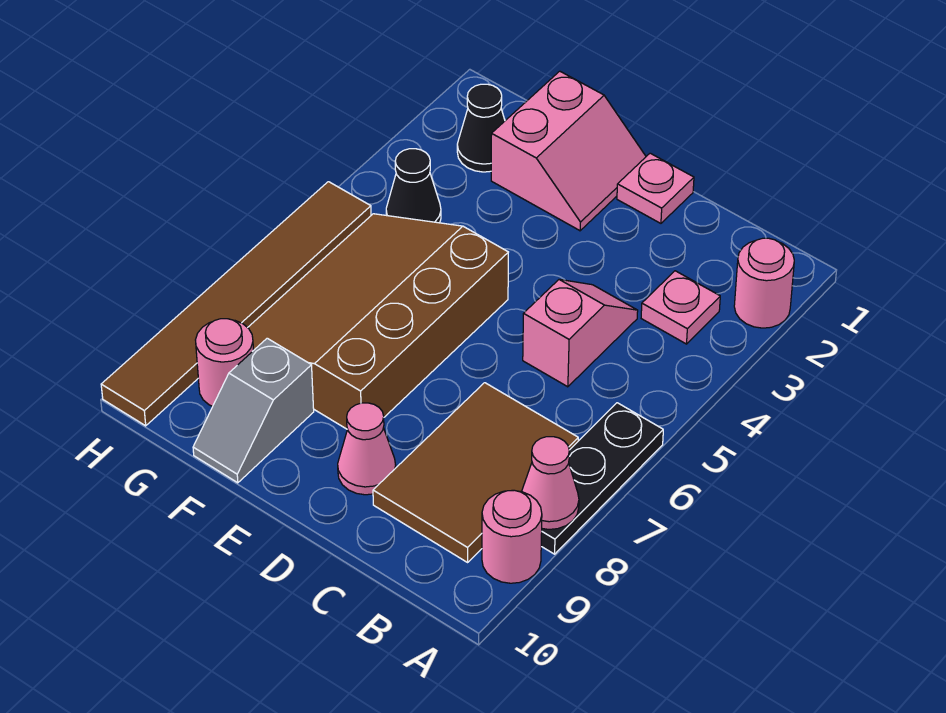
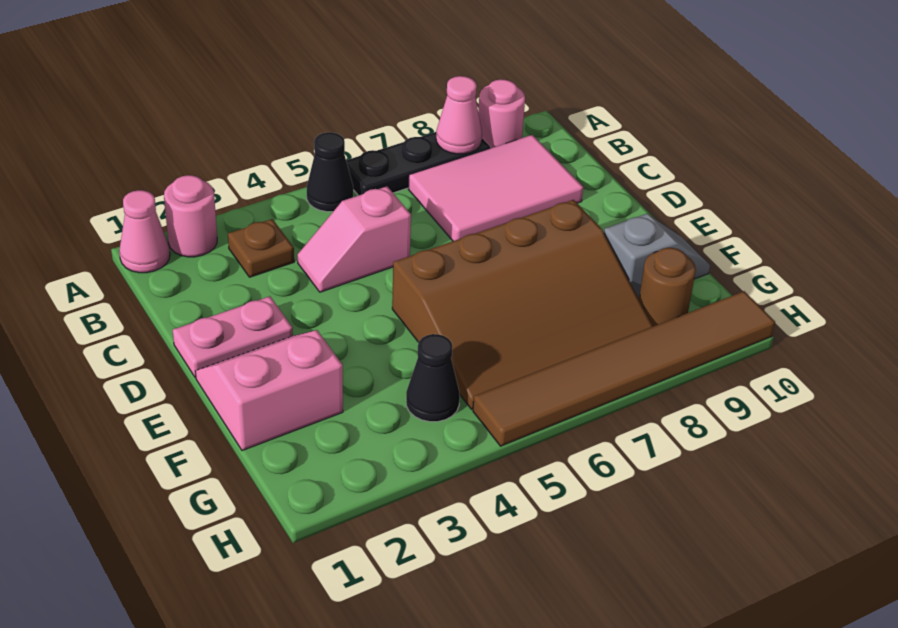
pink 1x1 plate [641,271,720,344] -> brown 1x1 plate [228,219,294,277]
brown 2x3 tile [373,383,578,562] -> pink 2x3 tile [408,135,583,241]
pink 1x1 plate [617,153,694,223] -> pink 1x2 plate [173,296,293,378]
pink 1x1 cone [338,403,396,495] -> pink 1x1 cone moved to [119,190,170,273]
black 1x1 cone [457,84,505,172] -> black 1x1 cone moved to [307,132,353,212]
pink 1x1 round brick [196,319,254,406] -> brown 1x1 round brick [639,248,696,326]

